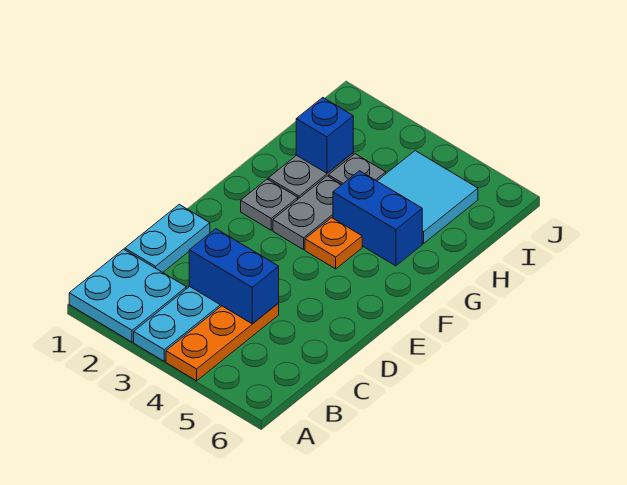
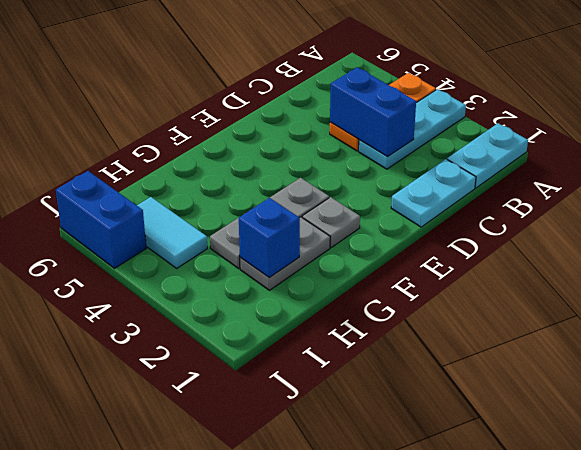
cyan 2x2 plate [69,249,186,342] -> cyan 1x2 plate [447,123,528,188]
orange 1x1 plate [305,218,362,269] -> none
blue 1x2 brick [333,171,422,266] -> blue 1x2 brick moved to [56,171,146,268]
cyan 2x2 tile [378,151,478,243] -> cyan 1x2 tile [137,197,207,268]

